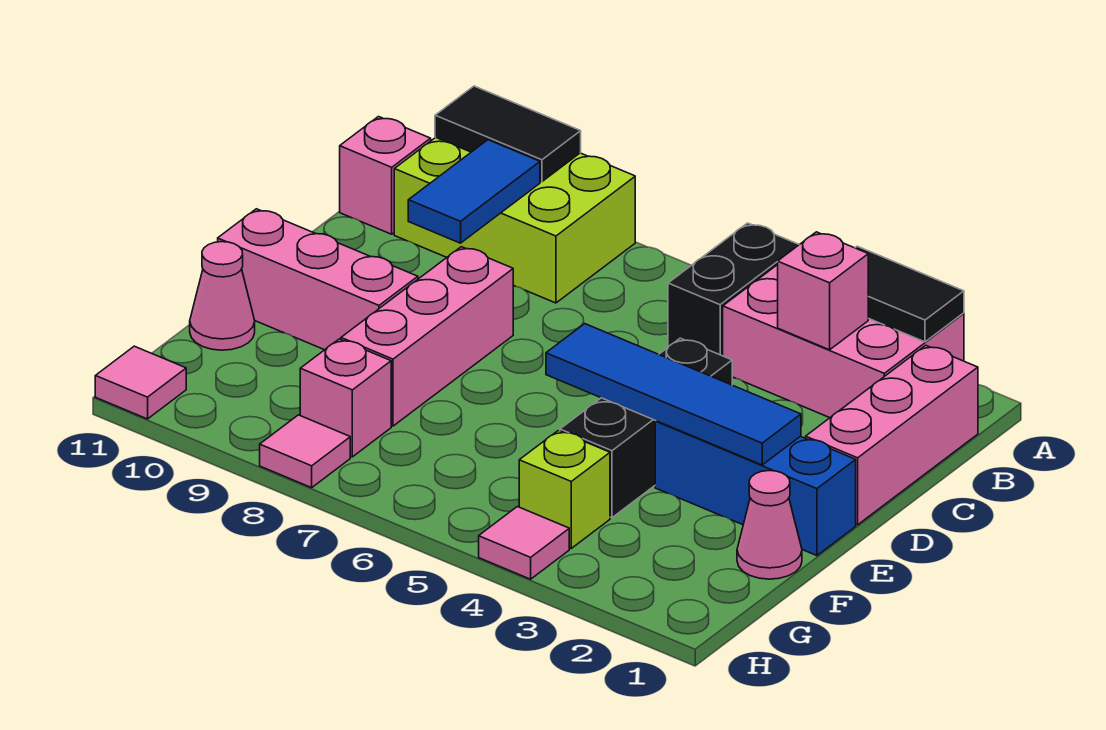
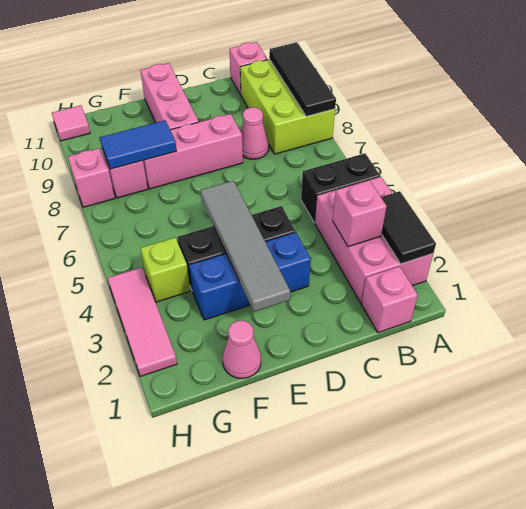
black 1x2 tile [435,86,581,182] -> black 1x3 tile [269,42,336,116]
pink 1x3 brick [806,346,978,525] -> pink 1x1 brick [361,266,418,333]
blue 1x2 tile [408,140,540,243] -> blue 1x2 tile moved to [100,120,177,169]
blue 1x3 brick [655,421,856,556] -> blue 1x3 brick turned to [189,232,311,320]
blue 1x4 tile [546,324,801,465] -> grey 1x4 tile [200,181,290,312]
pink 1x1 cone [190,242,255,350] -> pink 1x1 cone moved to [241,107,269,159]
pink 1x1 tile [479,507,569,579] -> pink 1x3 tile [108,267,177,377]
pink 1x1 tile [260,415,350,488] -> pink 1x1 brick [68,148,115,207]

